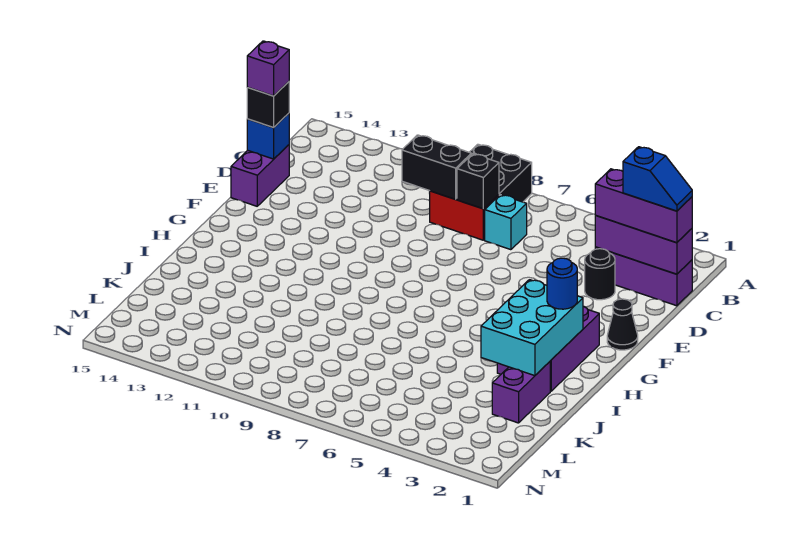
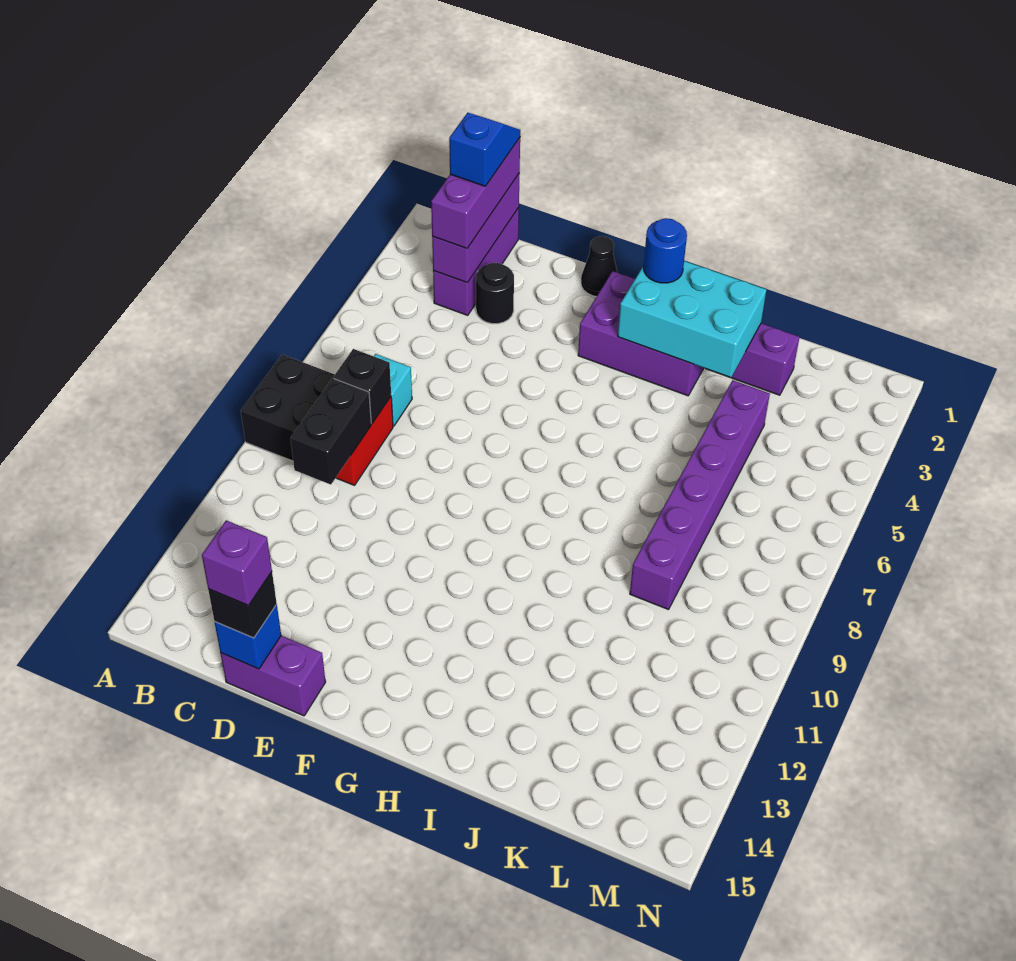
none -> purple 1x6 brick [630,380,770,610]

